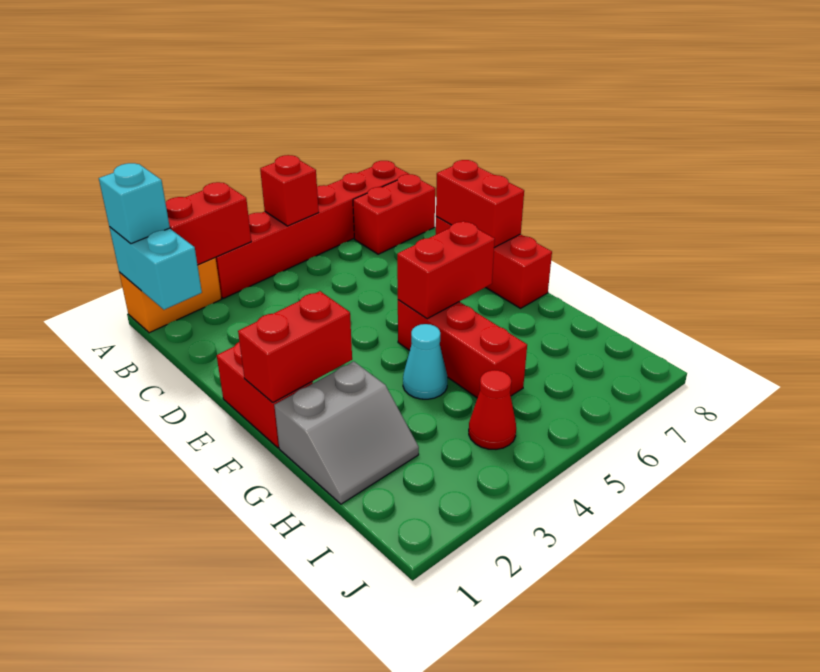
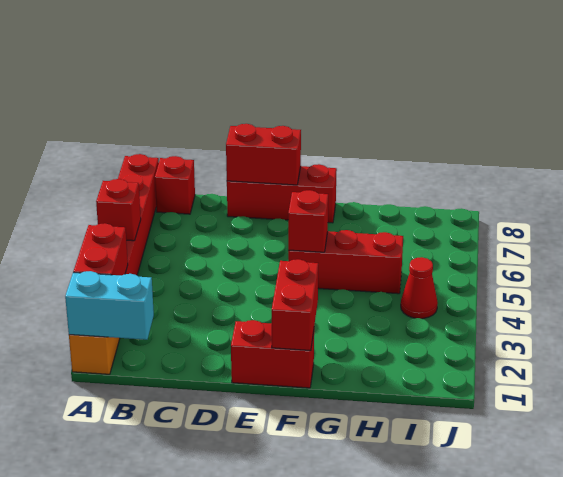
cyan 1x1 brick [99,163,170,244] -> none
red 1x2 brick [353,174,435,254] -> red 1x1 brick [155,156,195,214]
red 1x2 brick [397,221,495,319] -> red 1x1 brick [288,190,328,252]
grey 2x2 slope [274,361,419,504] -> none
cyan 1x1 cone [403,324,447,399] -> none

